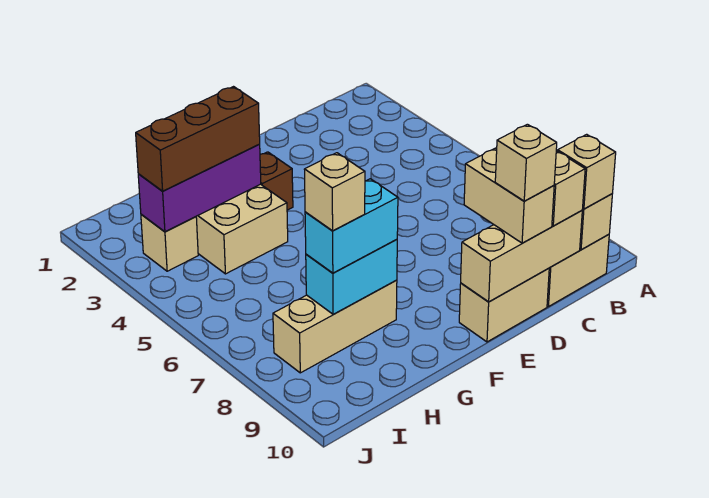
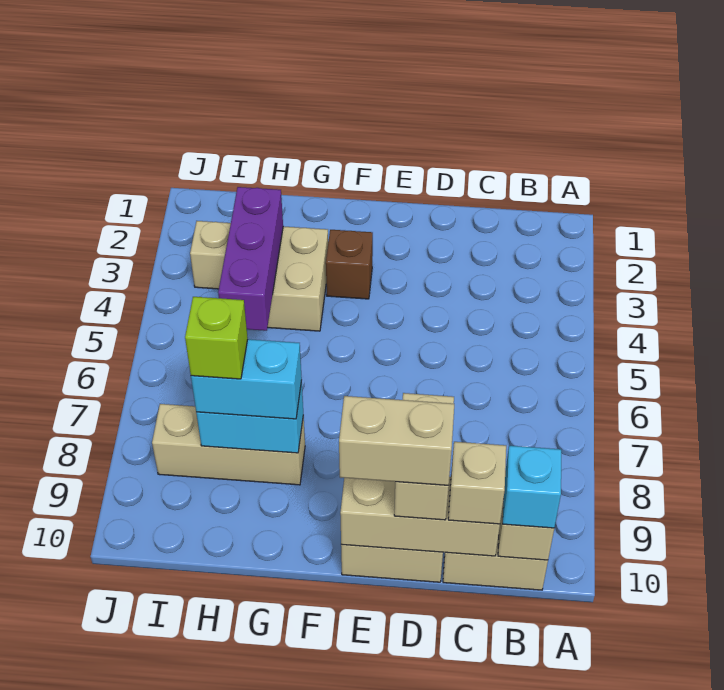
tan 1x1 brick [558,134,616,209] -> cyan 1x1 brick [503,446,561,528]
tan 1x1 brick [495,124,557,201] -> tan 1x2 brick [339,396,454,485]
purple 1x3 brick [138,145,261,232] -> purple 1x3 brick turned to [218,187,283,331]
brown 1x3 brick [136,87,260,191] -> none
tan 1x1 brick [304,153,365,231] -> lime 1x1 brick [185,297,248,379]

